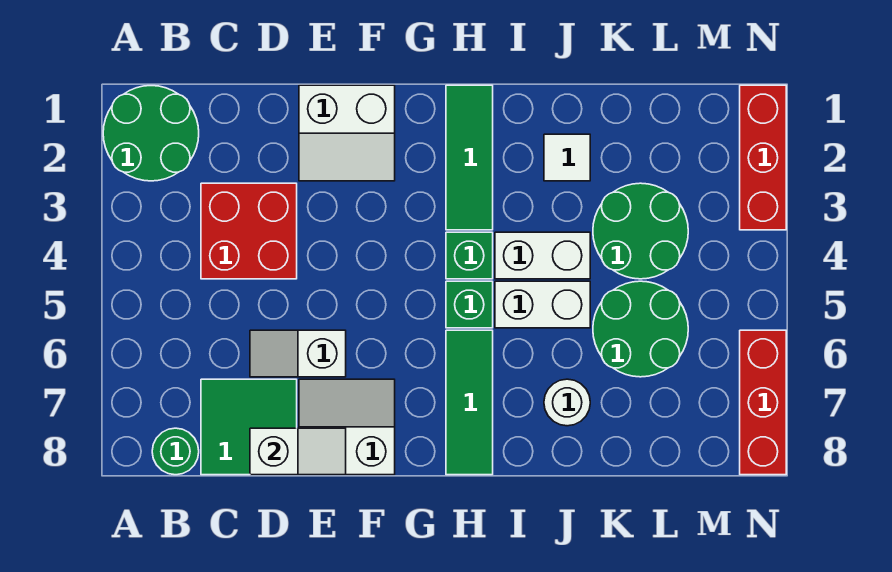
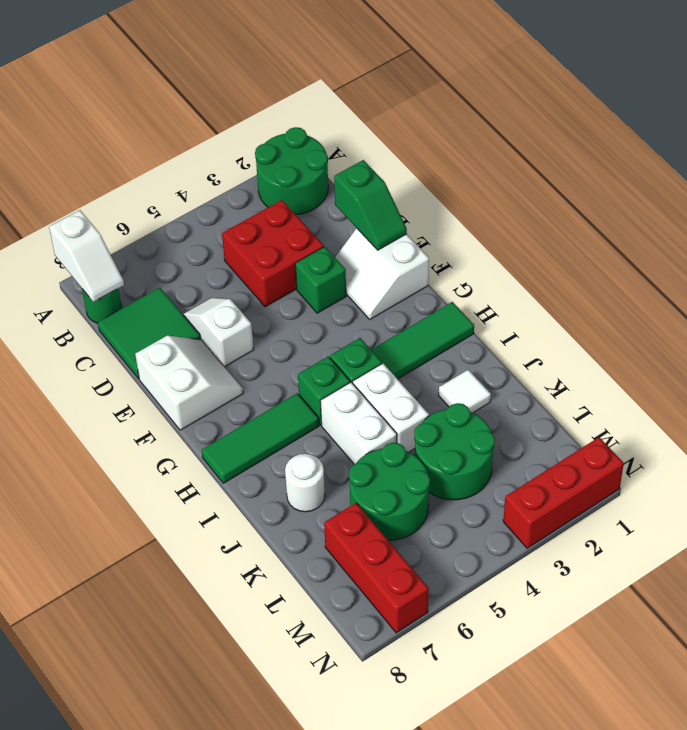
none -> green 1x2 slope [334,160,407,250]
white 1x2 slope [250,428,346,475] -> white 1x2 slope moved to [49,210,124,302]
none -> green 1x1 brick [295,247,346,313]
red 1x3 brick [740,330,786,475] -> red 1x3 brick turned to [324,503,429,633]

